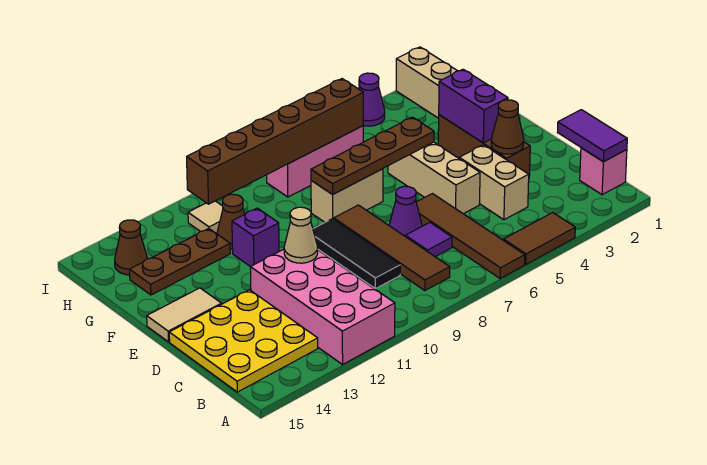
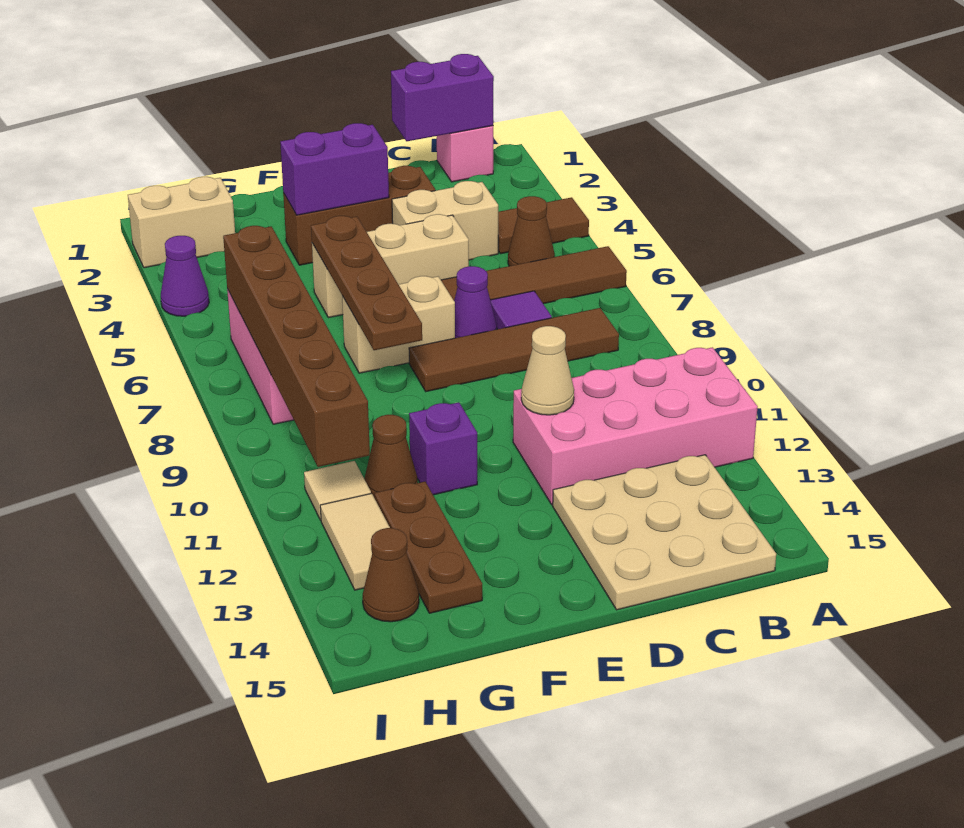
brown 1x2 tile [503,213,575,264] -> brown 1x2 tile turned to [498,197,589,254]
purple 1x2 tile [558,110,627,162] -> purple 1x2 brick [391,54,494,141]
yellow 3x3 plate [169,290,318,392] -> tan 3x3 plate [553,455,776,610]
black 1x3 tile [313,219,400,289] -> none
brown 1x1 cone [491,100,524,154] -> brown 1x1 cone moved to [508,196,555,266]
tan 1x2 tile [147,288,222,342] -> tan 1x2 tile moved to [320,493,390,590]
tan 1x2 brick [311,169,383,222] -> tan 1x2 brick turned to [342,276,455,373]

